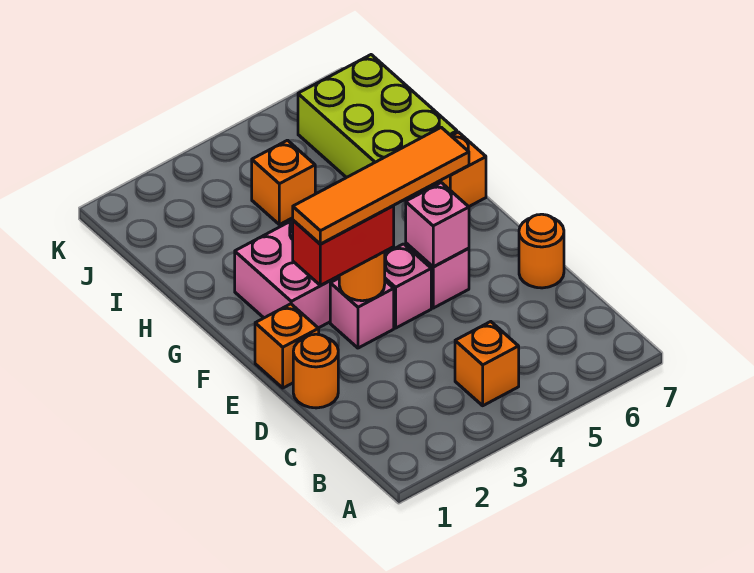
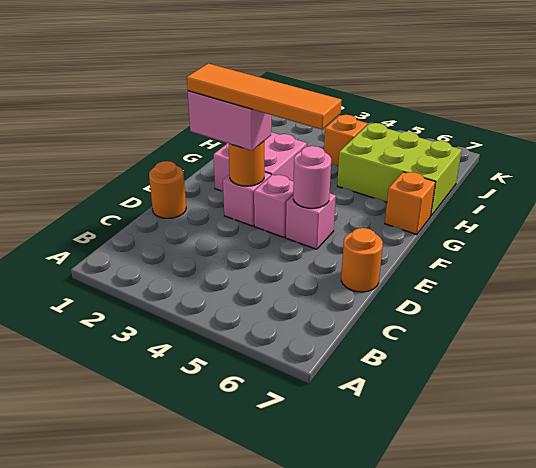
orange 1x1 brick [455,322,519,406] -> none
orange 1x1 brick [255,304,319,388] -> none
red 1x2 brick [293,206,394,285] -> pink 1x2 brick [188,91,271,151]
pink 1x1 brick [406,183,469,267] -> pink 1x1 round brick [293,146,331,208]
lime 2x3 brick [298,55,457,178] -> lime 2x3 brick turned to [337,123,462,216]

